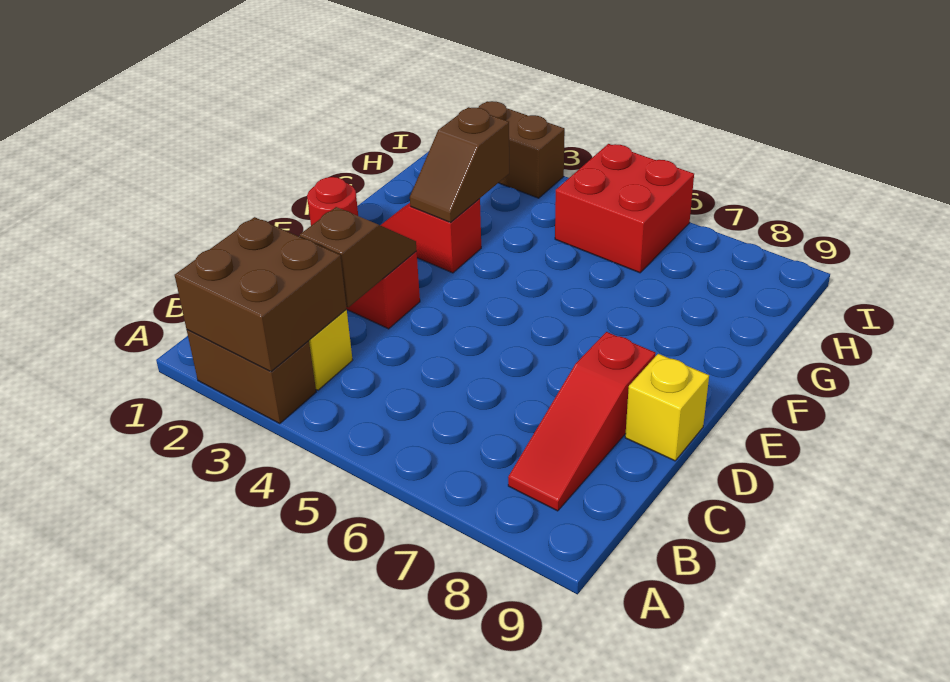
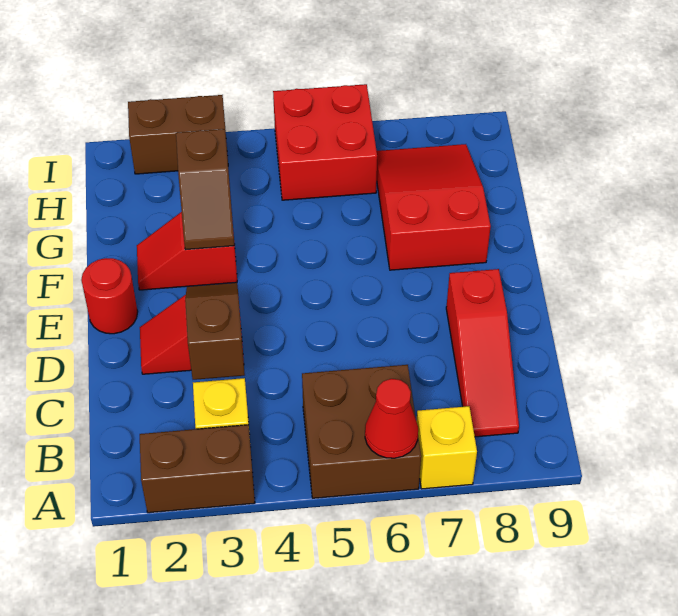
brown 2x2 brick [175,217,347,372] -> brown 2x2 brick moved to [302,365,421,498]
none -> red 1x1 cone [365,379,418,458]
yellow 1x1 brick [625,354,709,461] -> yellow 1x1 brick moved to [416,406,477,489]
none -> red 2x3 slope [377,144,491,270]

